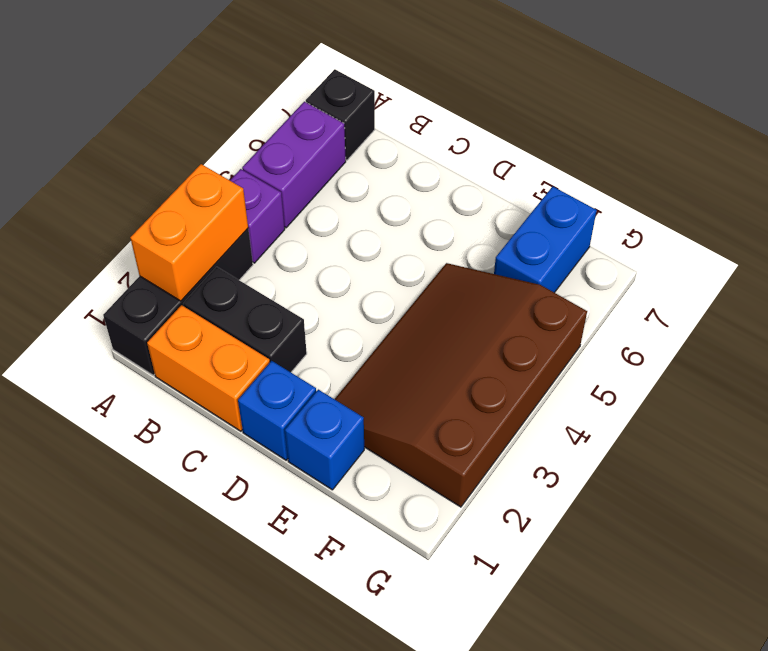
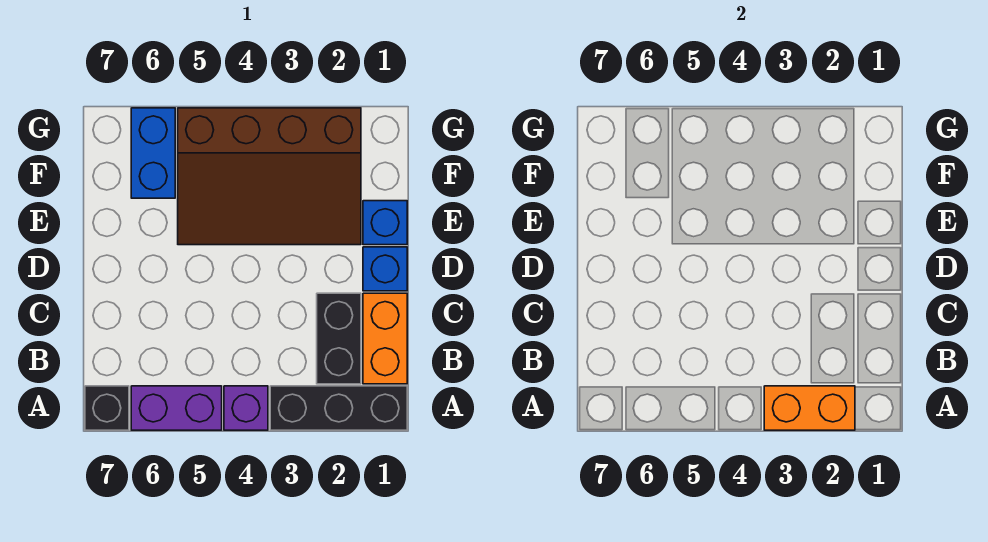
blue 1x2 brick [494,186,597,293] -> blue 1x2 brick turned to [131,108,175,198]

